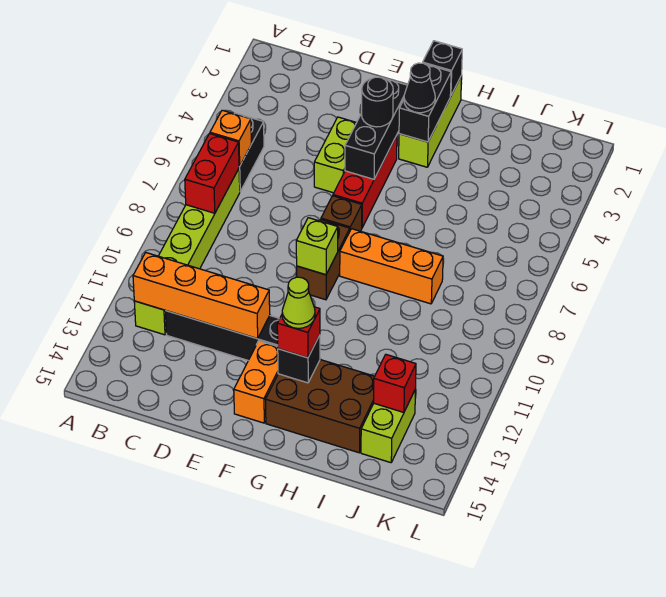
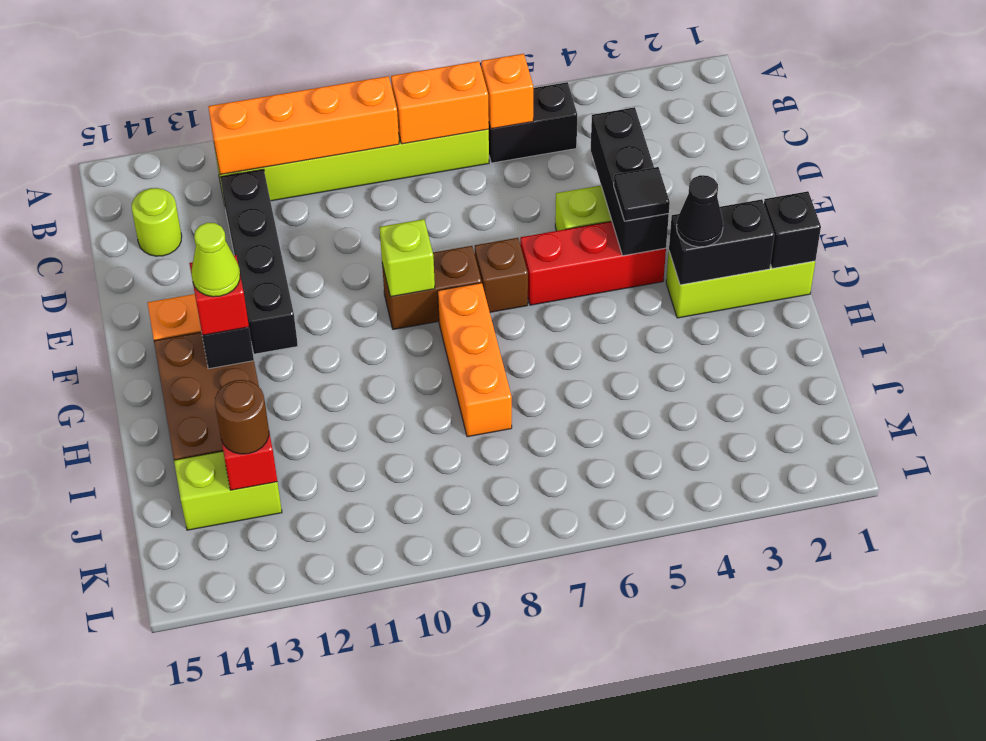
red 1x2 brick [185,134,239,213] -> orange 1x2 brick [391,61,489,144]
orange 1x4 brick [133,253,270,339] -> orange 1x4 brick turned to [208,76,399,175]
none -> lime 1x1 round brick [132,188,182,256]
black 1x3 brick [345,77,407,179] -> black 1x3 brick turned to [591,107,669,256]
black 1x1 round brick [362,77,393,127] -> black 1x1 tile [614,167,670,221]
none -> brown 1x1 round brick [215,380,269,454]

